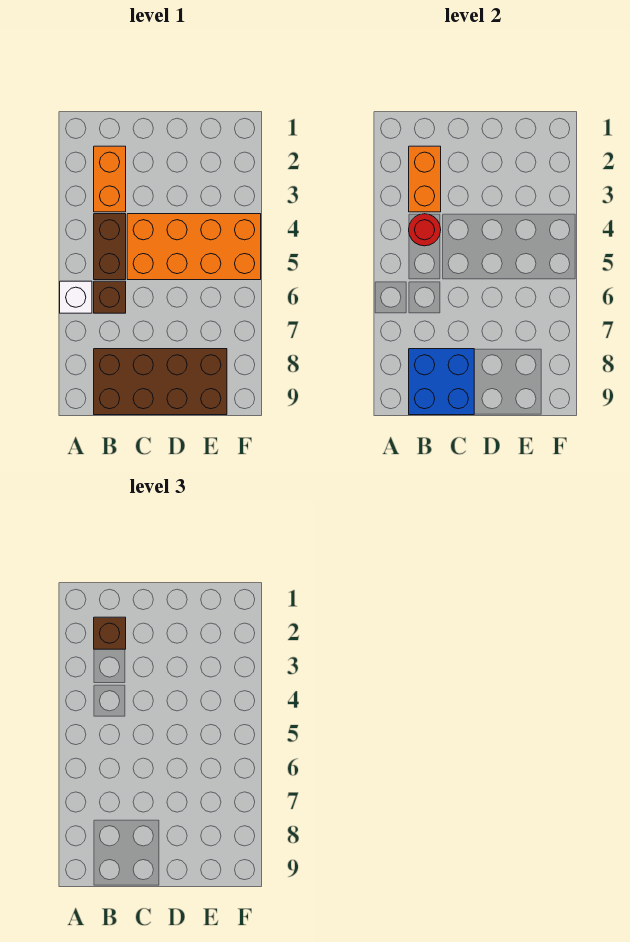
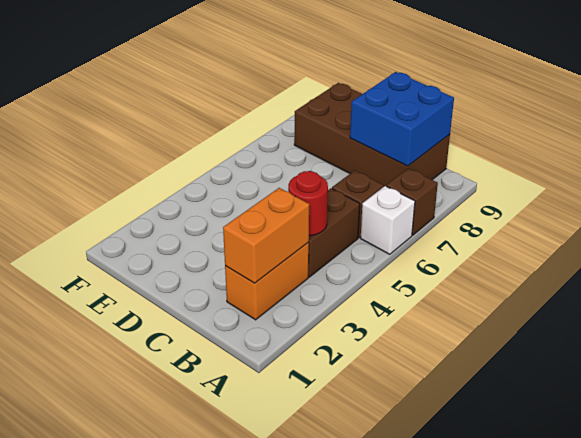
brown 1x1 brick [94,617,126,649] -> brown 1x1 brick moved to [386,168,438,235]
orange 2x4 brick [127,214,261,280] -> none

